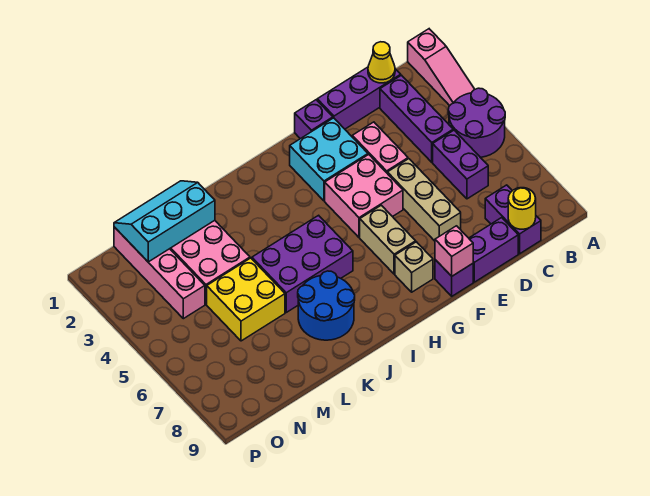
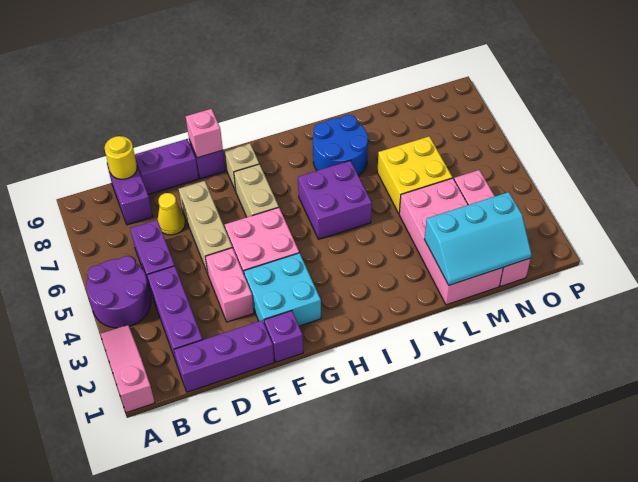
yellow 1x1 cone [368,42,395,83] -> yellow 1x1 cone moved to [158,193,185,235]
purple 2x3 brick [252,215,353,312] -> purple 2x2 brick [298,161,372,239]

